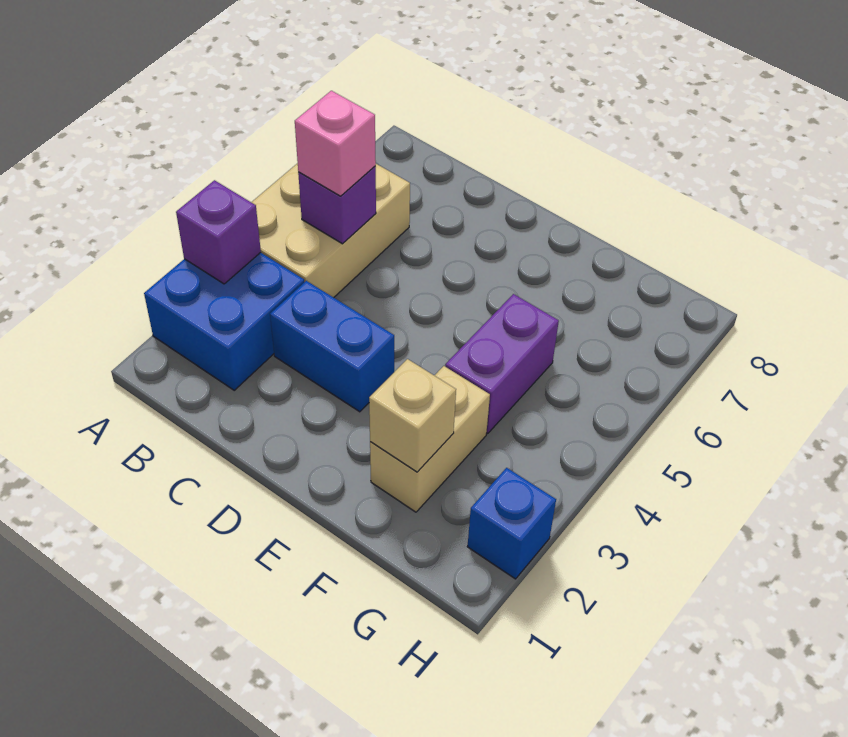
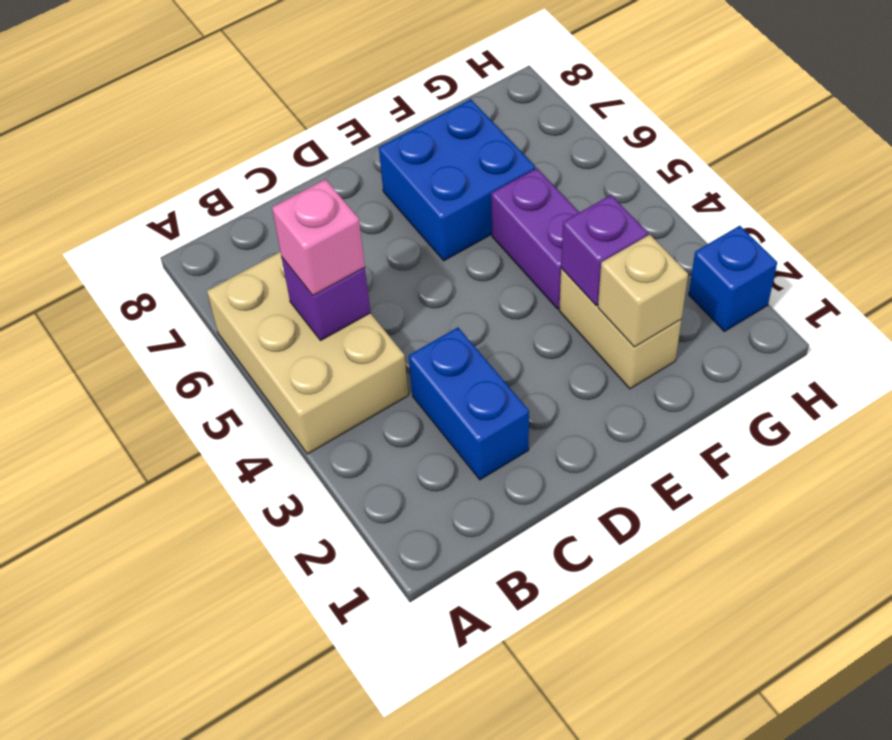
blue 2x2 brick [144,253,304,390] -> blue 2x2 brick moved to [379,99,535,261]
purple 1x1 brick [176,180,261,284] -> purple 1x1 brick moved to [561,195,648,306]
blue 1x2 brick [270,281,394,412] -> blue 1x2 brick turned to [409,327,529,480]

